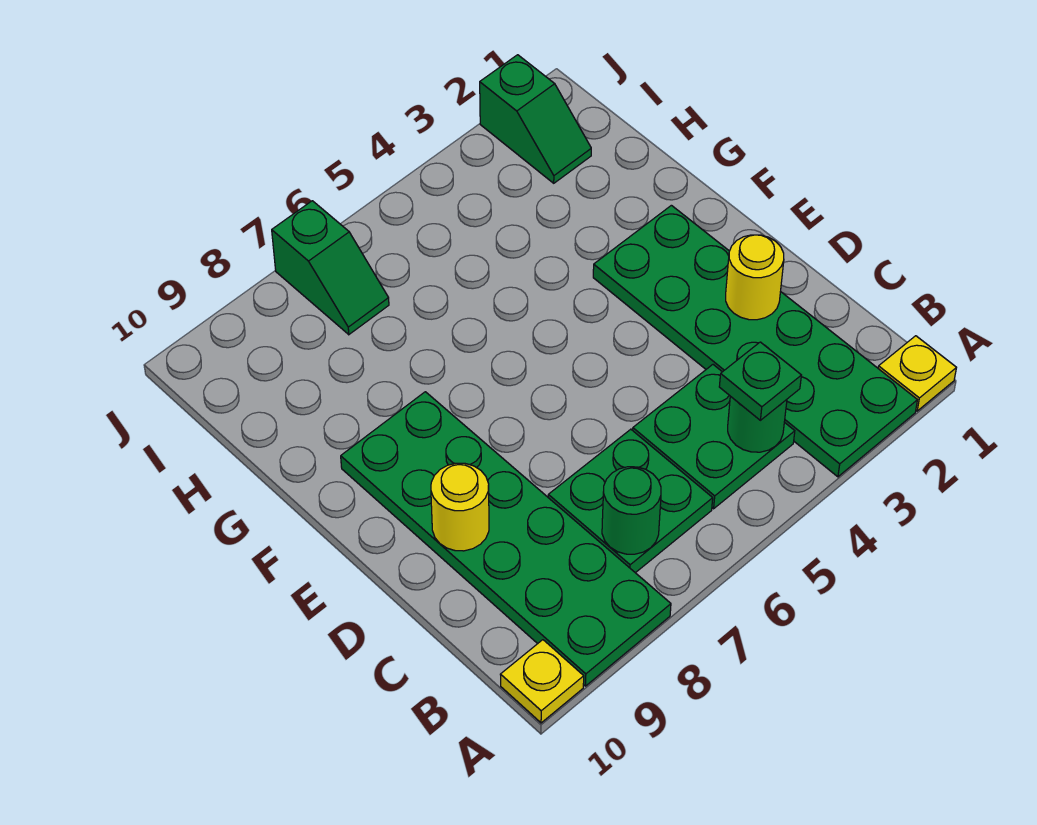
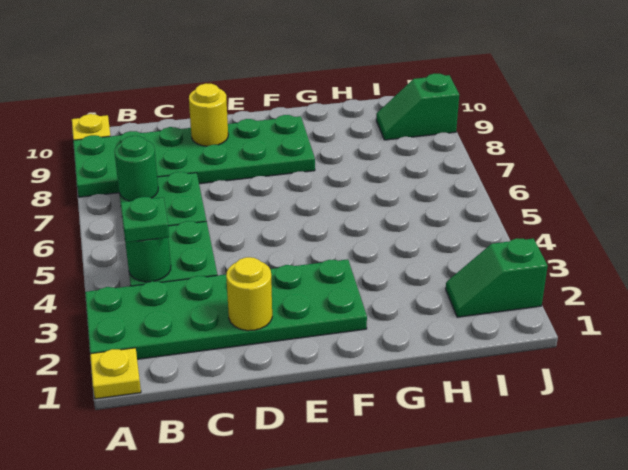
green 1x2 slope [272,201,389,335] -> green 1x2 slope moved to [376,73,459,140]

